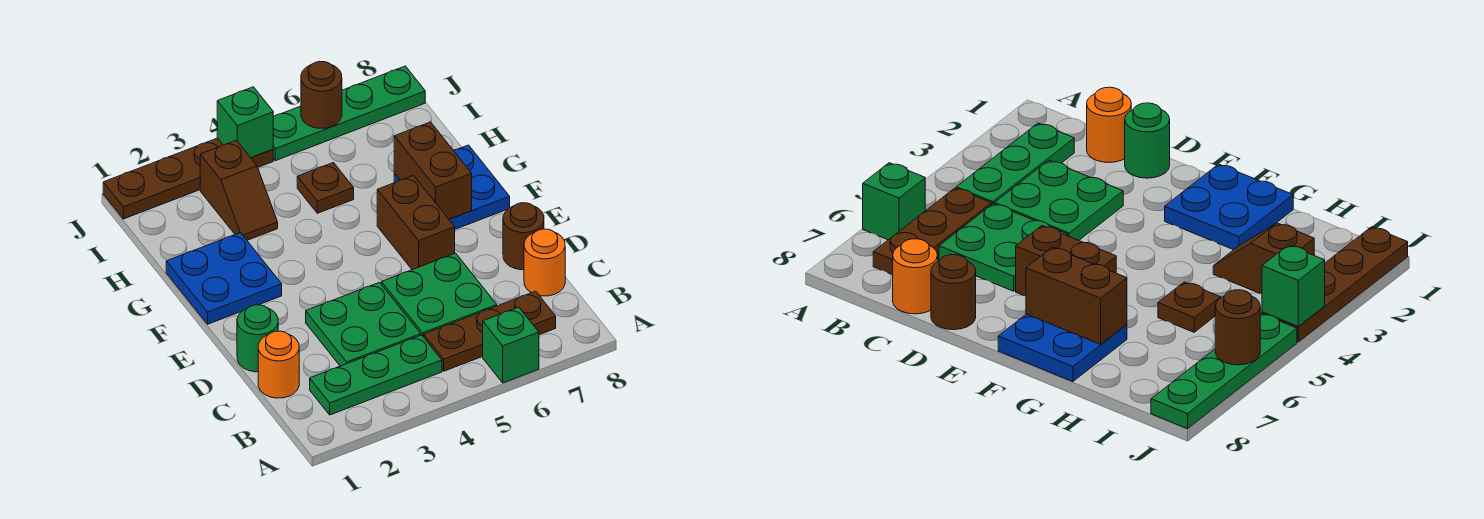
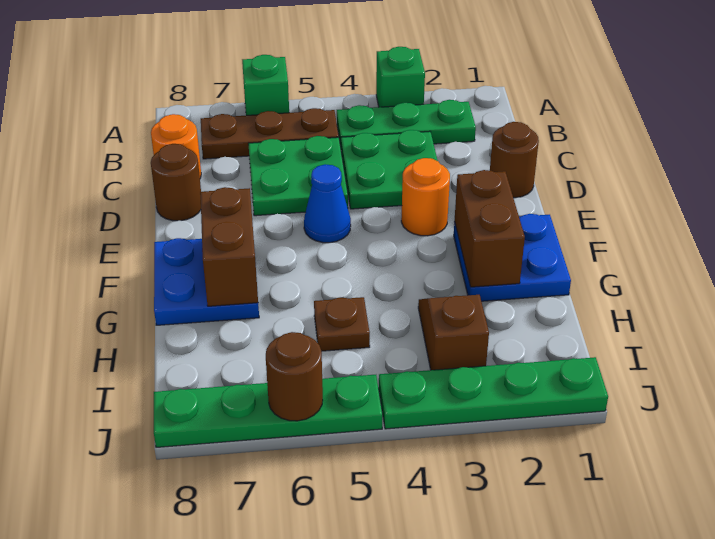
orange 1x1 round brick [258,331,299,398] -> orange 1x1 round brick moved to [401,158,450,236]
green 1x1 round brick [237,305,278,372] -> brown 1x1 round brick [490,122,539,198]
none -> blue 1x1 cone [304,164,351,243]
brown 1x2 brick [377,176,455,270] -> brown 1x2 brick moved to [454,170,525,287]
brown 1x4 plate [103,138,273,219] -> green 1x4 plate [379,357,608,429]
green 1x1 brick [217,87,273,158] -> green 1x1 brick moved to [376,47,425,107]

